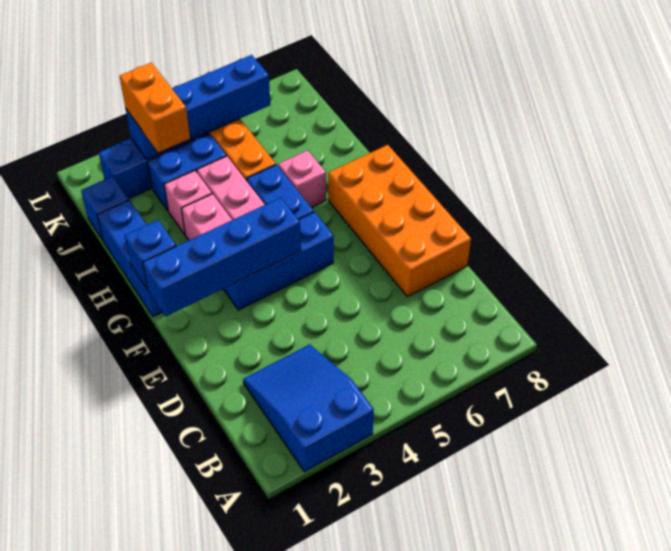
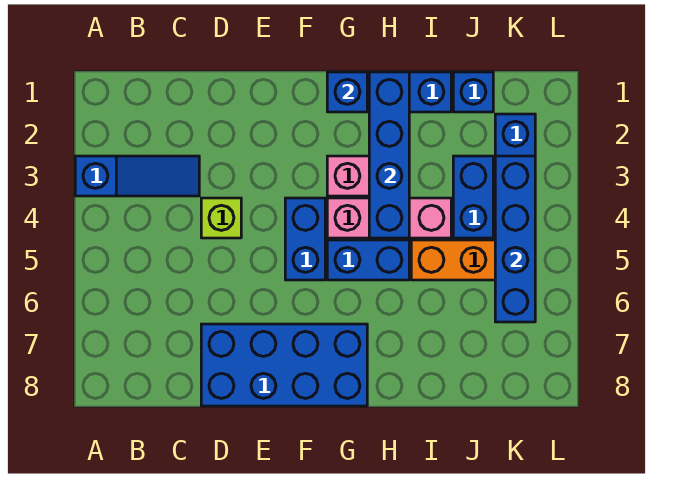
blue 2x3 slope [243,345,374,472] -> blue 1x3 slope [75,156,199,196]
none -> lime 1x1 brick [201,198,241,238]
orange 2x4 brick [328,145,471,297] -> blue 2x4 brick [201,324,367,406]
blue 1x4 brick [143,198,301,316] -> blue 1x4 brick moved to [369,72,409,238]
blue 1x3 brick [224,212,334,310] -> blue 1x2 brick [285,198,325,280]
pink 1x1 brick [278,150,326,207] -> none
pink 1x1 brick [164,171,212,234] -> none
orange 1x2 brick [119,63,190,152] -> none

